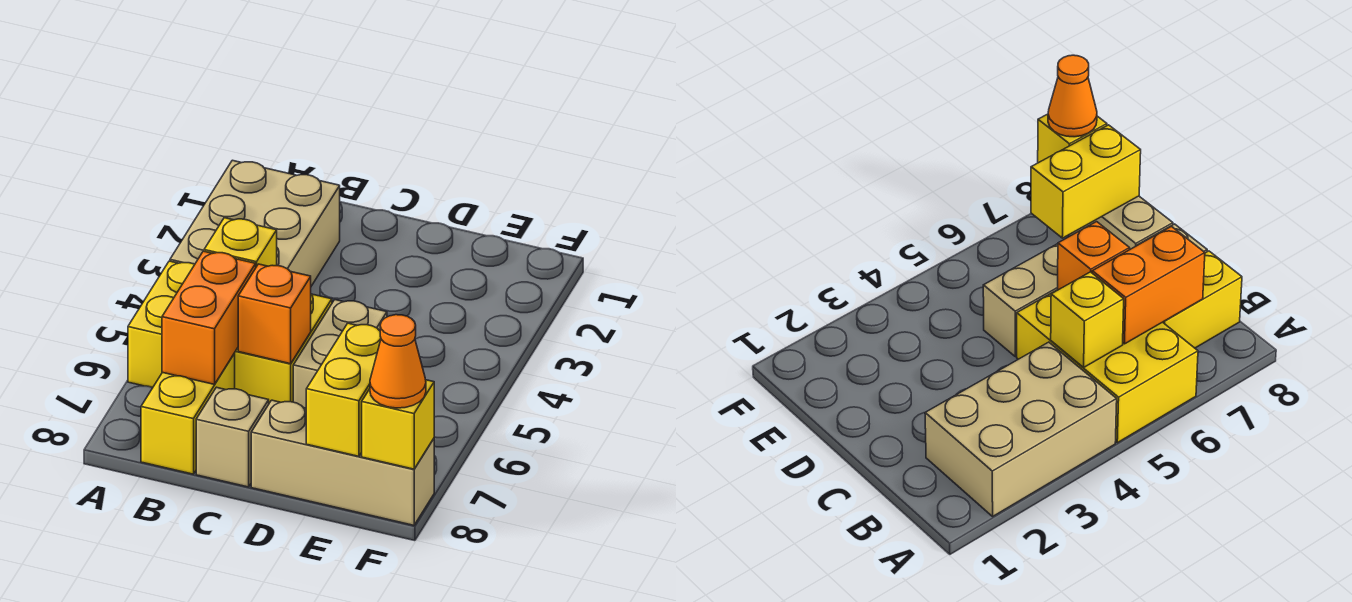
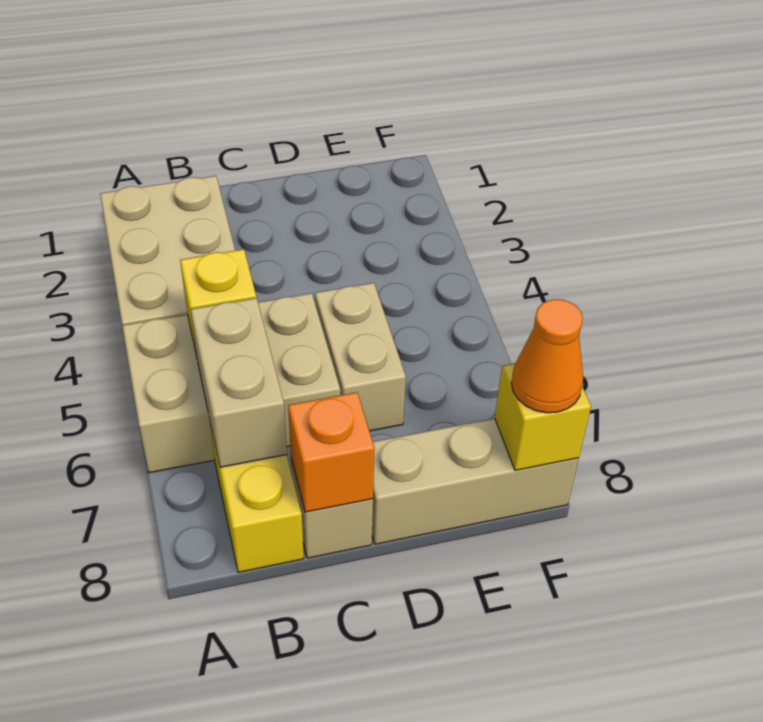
yellow 2x3 brick [128,261,332,403] -> tan 2x3 brick [122,293,340,473]
orange 1x2 brick [162,251,256,384] -> tan 1x2 brick [191,298,287,467]
orange 1x1 brick [238,264,311,364] -> orange 1x1 brick moved to [288,392,375,512]
yellow 1x2 brick [306,323,381,456] -> none

